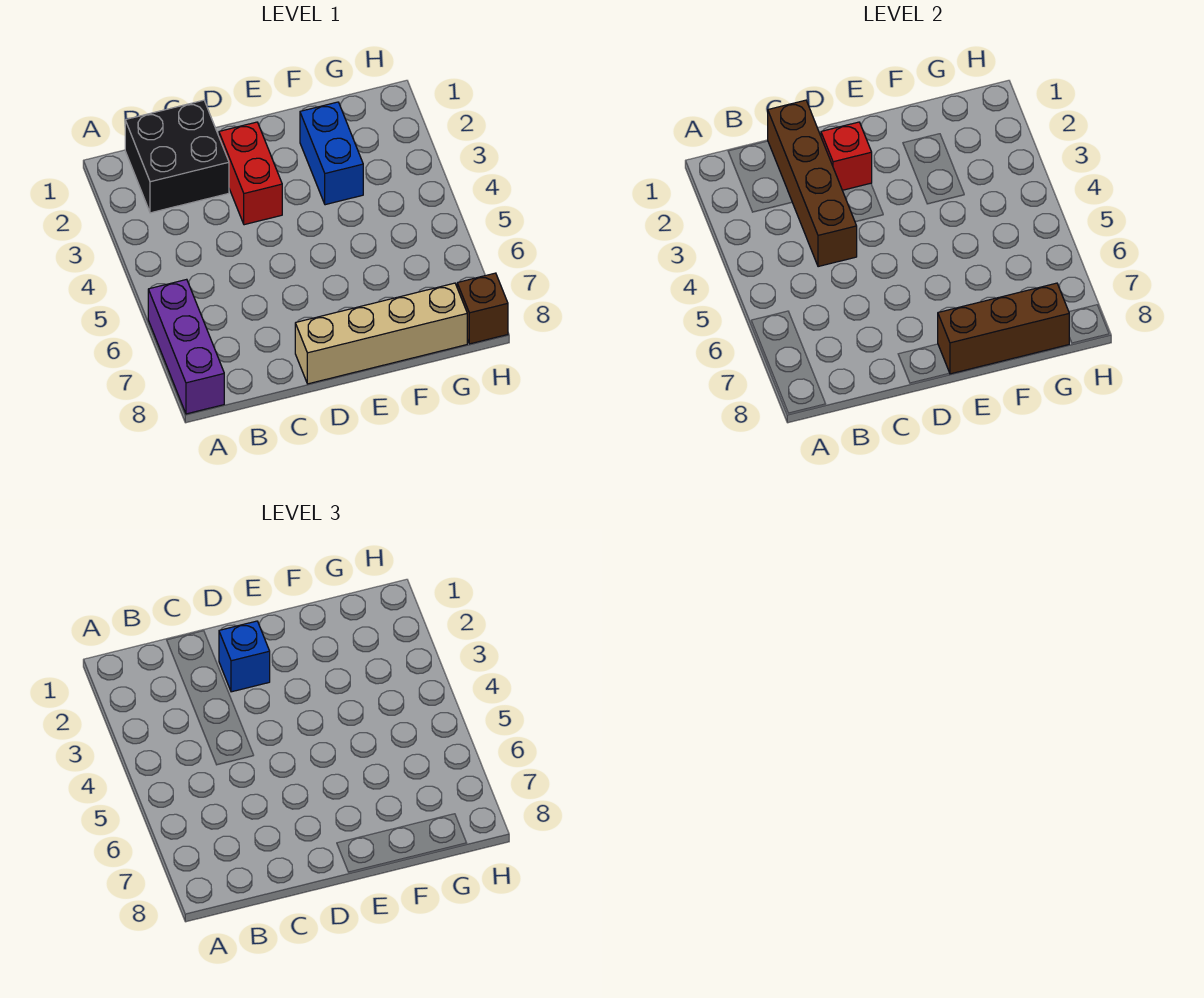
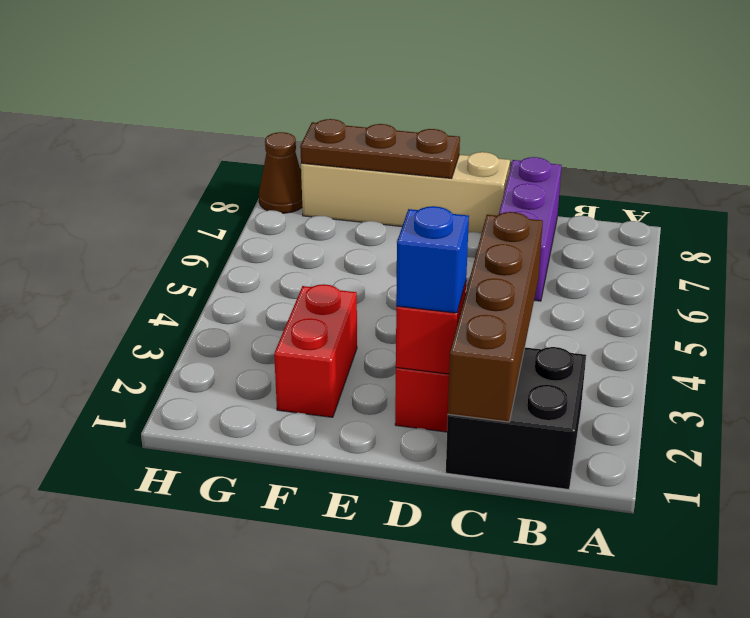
purple 1x3 brick [148,279,224,414] -> purple 1x3 brick moved to [499,157,562,301]
brown 1x3 brick [938,283,1069,374] -> brown 1x3 plate [300,119,460,179]
blue 1x2 brick [300,102,363,205] -> red 1x2 brick [274,284,357,417]
brown 1x1 brick [457,273,508,344] -> brown 1x1 cone [259,132,302,213]

